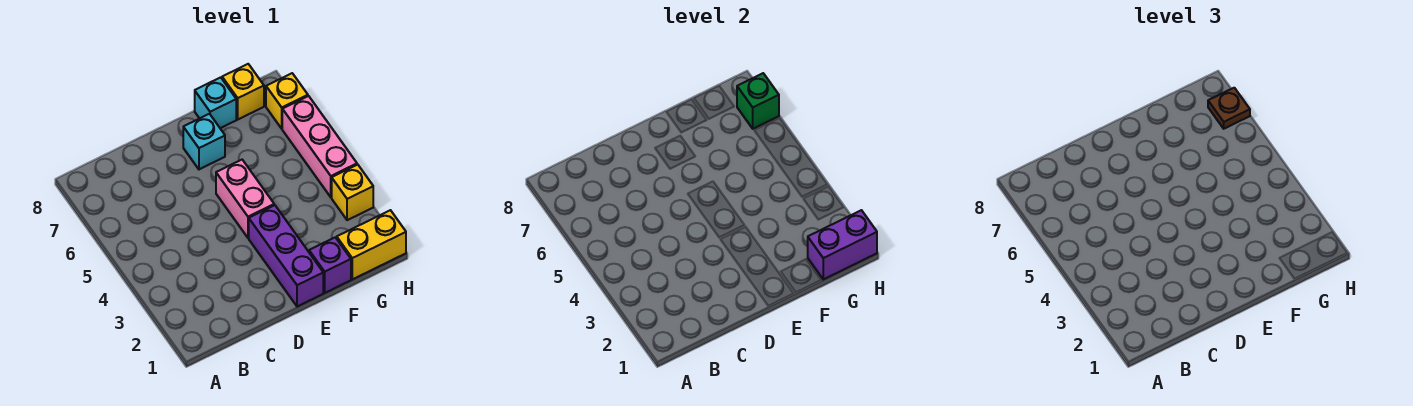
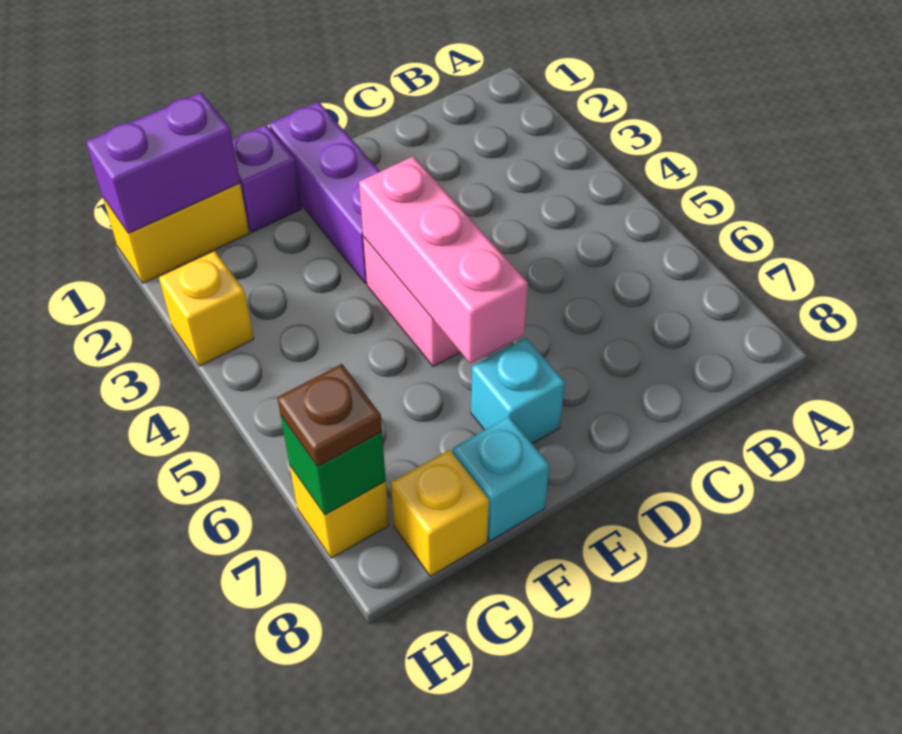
pink 1x3 brick [282,96,357,197] -> pink 1x3 brick moved to [359,156,528,364]

